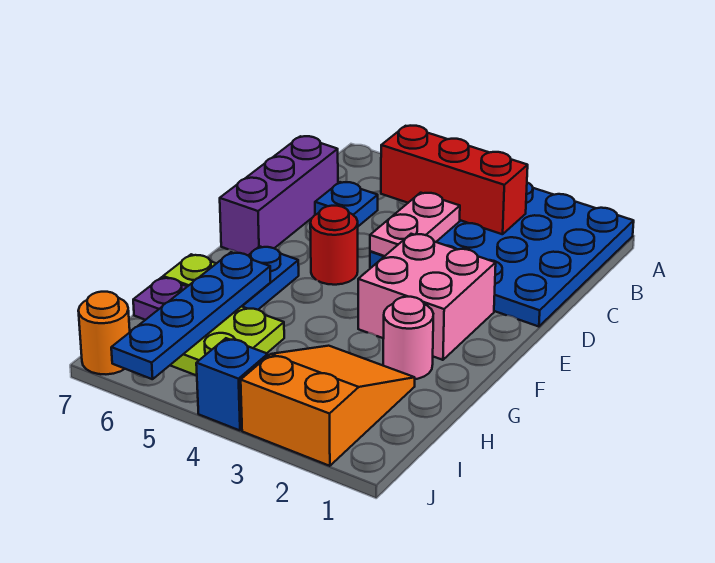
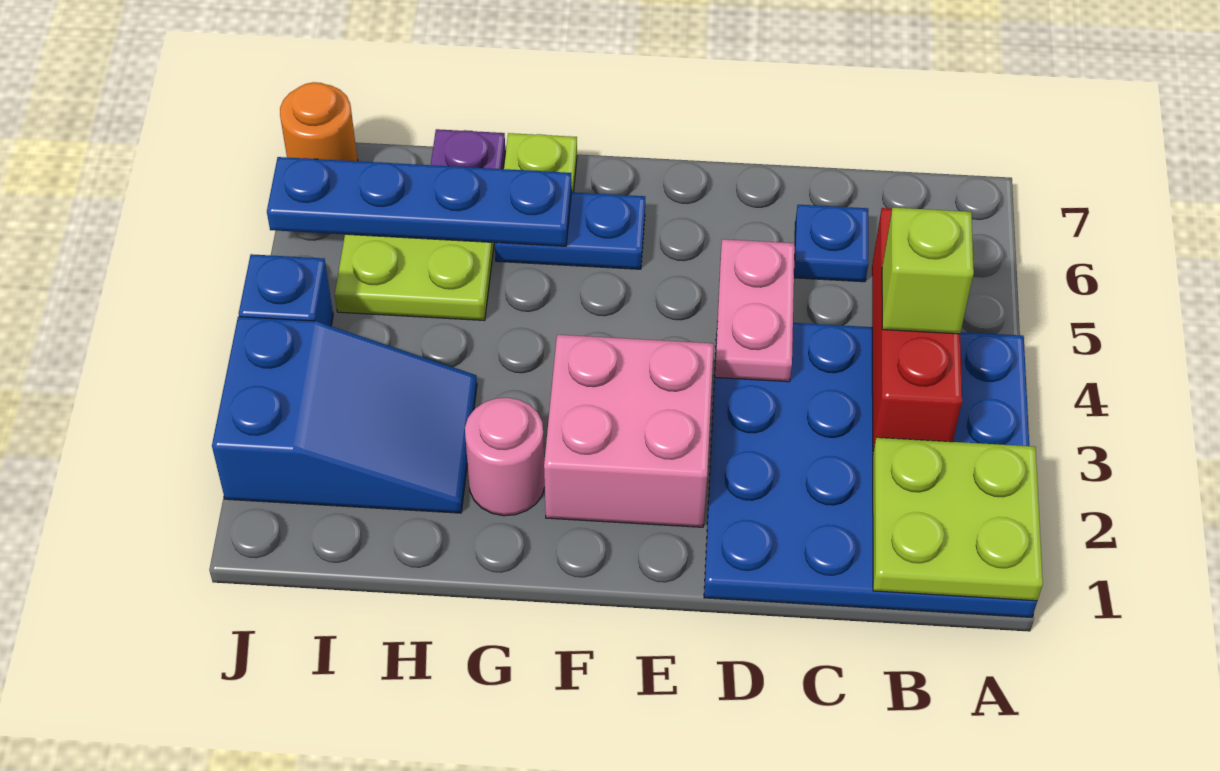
none -> lime 2x2 plate [873,437,1043,601]
none -> lime 1x1 brick [882,208,974,334]
pink 1x2 plate [370,193,460,256] -> pink 1x2 plate turned to [715,239,795,382]
purple 1x3 brick [220,136,338,255] -> none
red 1x1 round brick [310,206,358,285] -> none
orange 2x3 slope [241,346,415,466] -> blue 2x3 slope [212,317,477,513]

